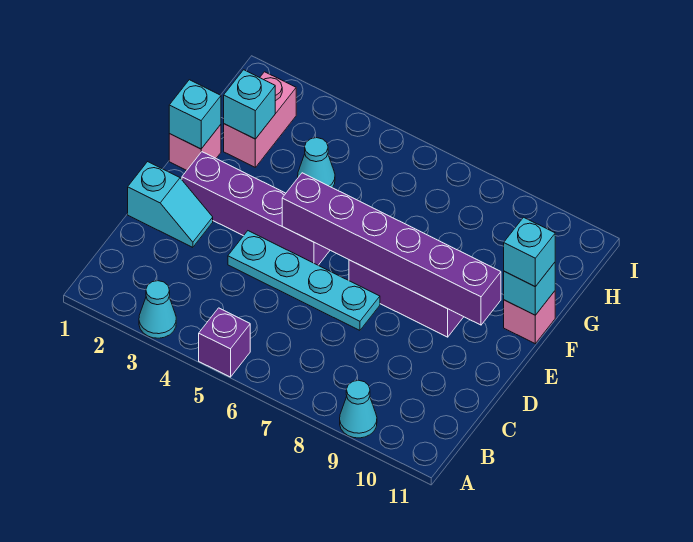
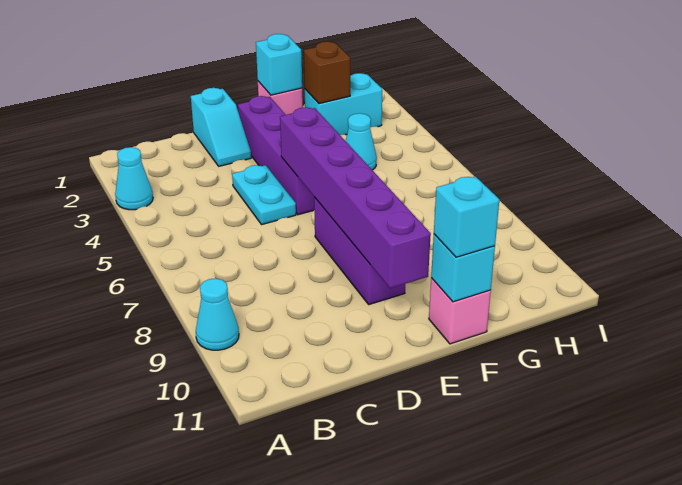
purple 1x1 brick [199,308,250,377] -> none
cyan 1x4 plate [228,231,380,330] -> cyan 1x2 plate [232,165,296,225]
pink 1x2 brick [224,72,296,167] -> cyan 1x2 brick [305,73,382,135]
cyan 1x1 brick [224,70,275,139] -> brown 1x1 brick [304,42,350,104]

